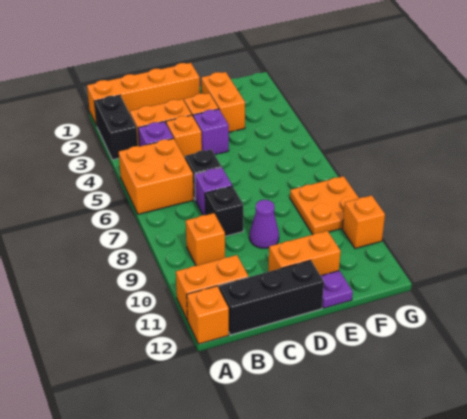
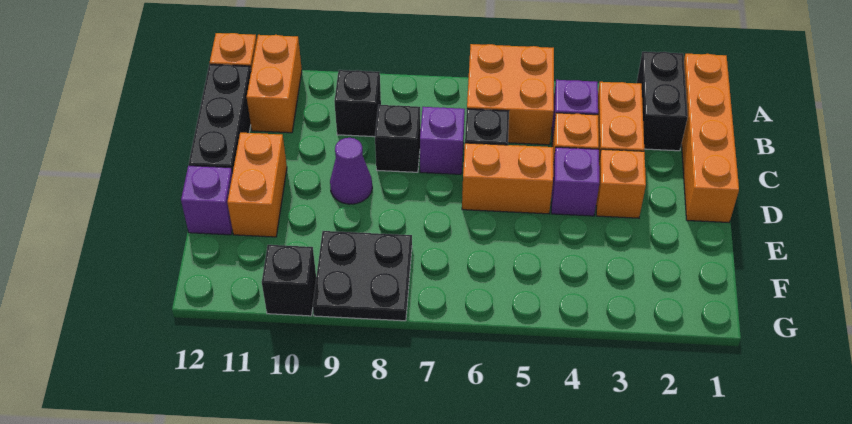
black 1x2 brick [94,95,138,160] -> black 1x2 brick turned to [637,52,688,151]
orange 1x1 brick [186,213,225,266] -> black 1x1 brick [334,70,381,137]
orange 1x2 brick [201,72,245,132] -> orange 1x2 brick moved to [462,143,553,214]
purple 1x1 plate [321,271,353,308] -> purple 1x1 brick [181,166,233,235]
orange 2x2 plate [290,176,359,234] -> black 2x2 plate [313,231,412,321]
orange 1x1 brick [342,195,385,249] -> black 1x1 brick [262,245,316,316]

